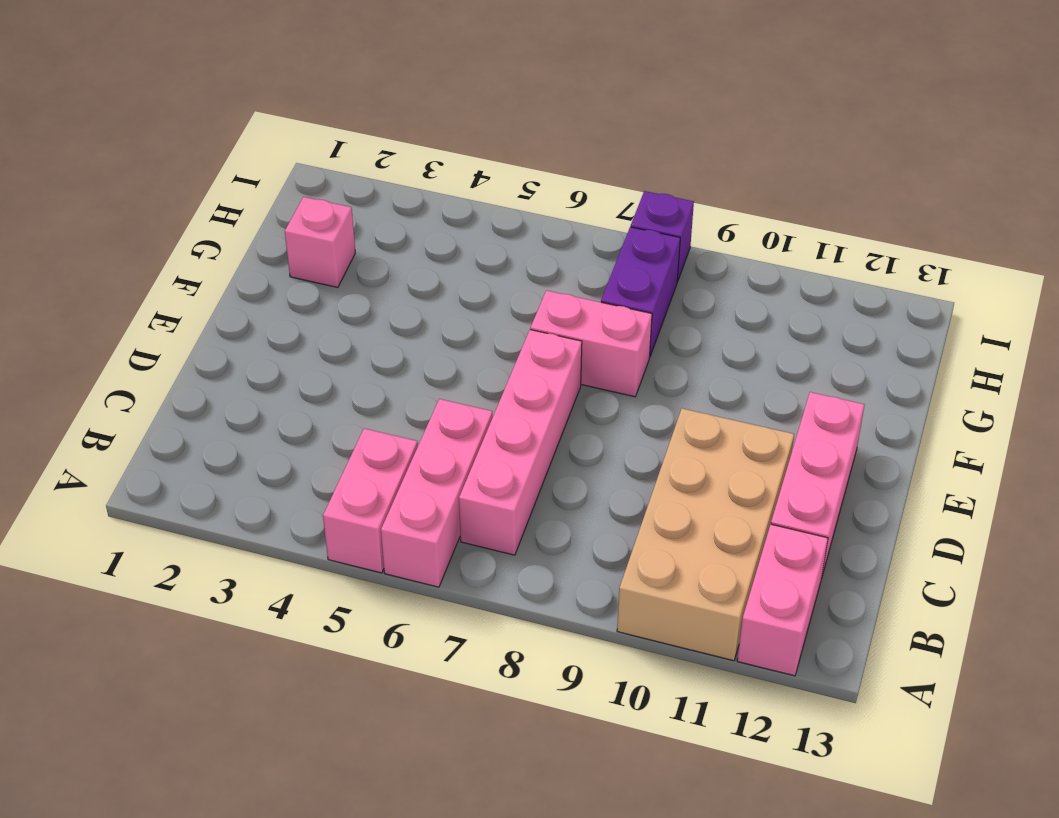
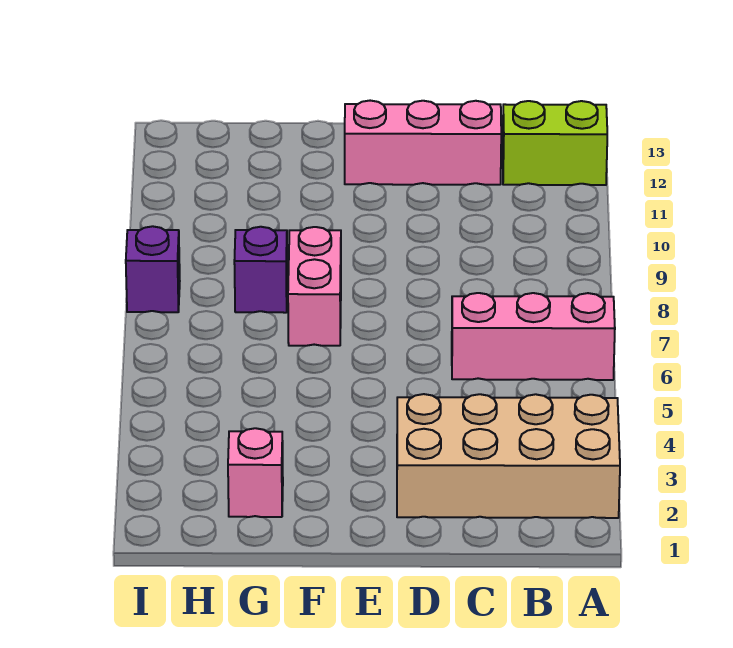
pink 1x2 brick [323,428,418,573] -> none
tan 2x4 brick [617,408,794,661] -> tan 2x4 brick moved to [397,394,620,518]
pink 1x2 brick [737,524,828,676] -> lime 1x2 brick [503,101,607,185]
pink 1x4 brick [459,330,582,555] -> none
purple 1x2 brick [601,227,680,356] -> purple 1x1 brick [234,227,287,313]

